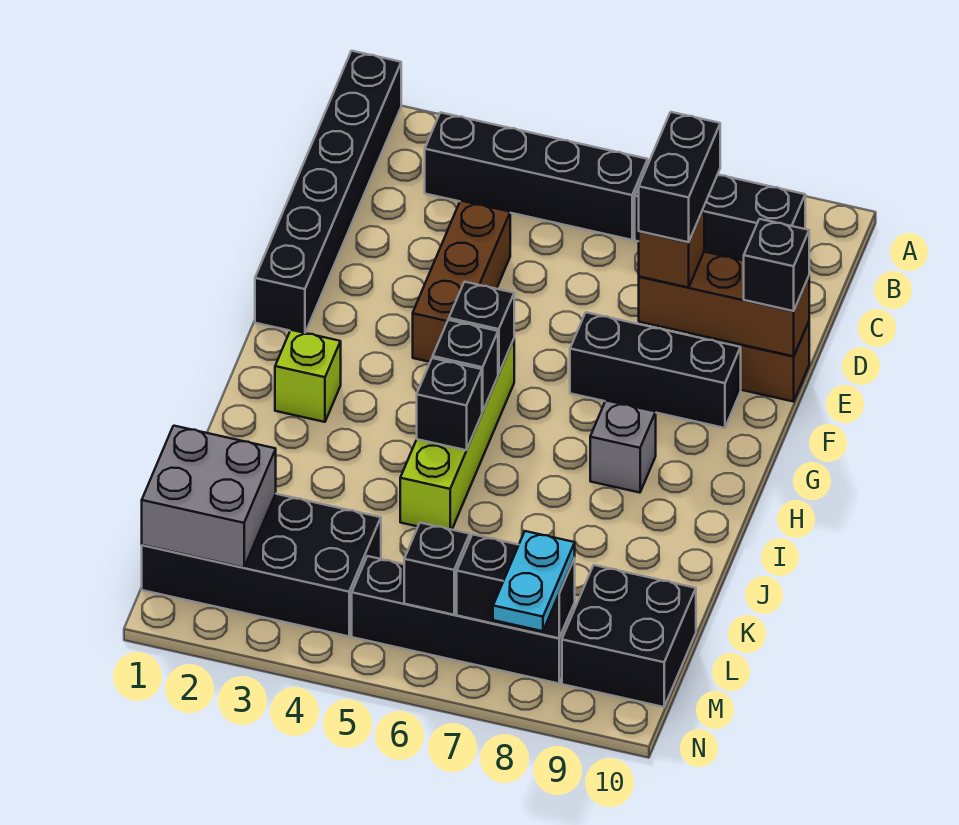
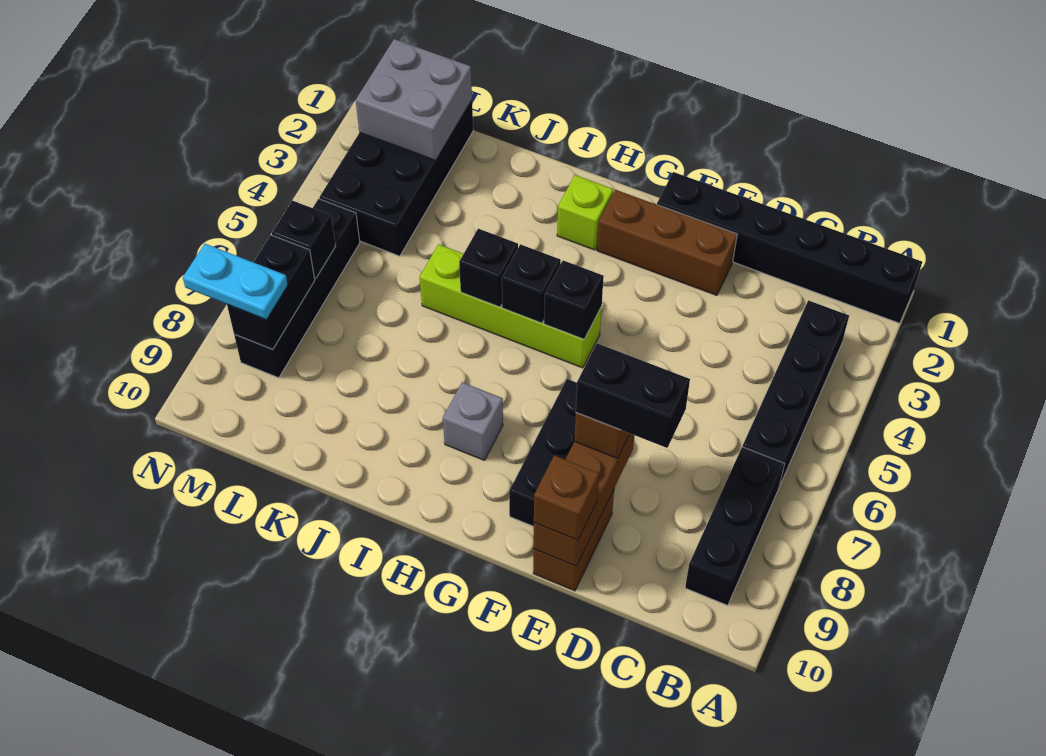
brown 1x3 brick [413,201,510,362] -> brown 1x3 brick moved to [597,190,737,295]
black 1x1 brick [744,219,809,311] -> brown 1x1 brick [534,455,599,540]
black 2x2 brick [562,565,696,707] -> none

